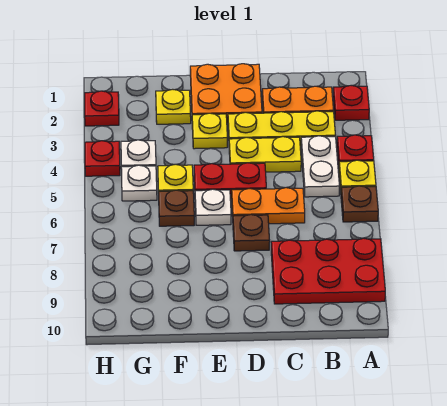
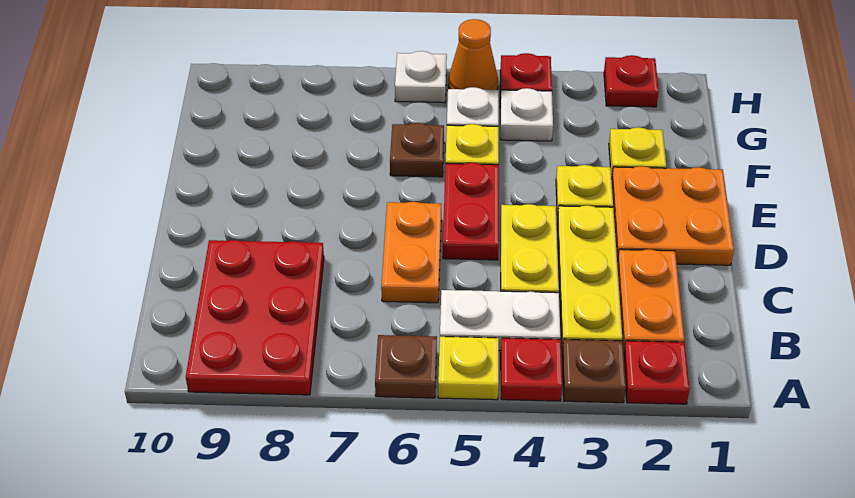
brown 1x1 plate [233,215,270,251] -> brown 1x1 plate moved to [562,339,626,403]
white 1x1 plate [195,189,231,225] -> white 1x1 plate moved to [395,51,447,103]
none -> orange 1x1 cone [448,19,498,90]

